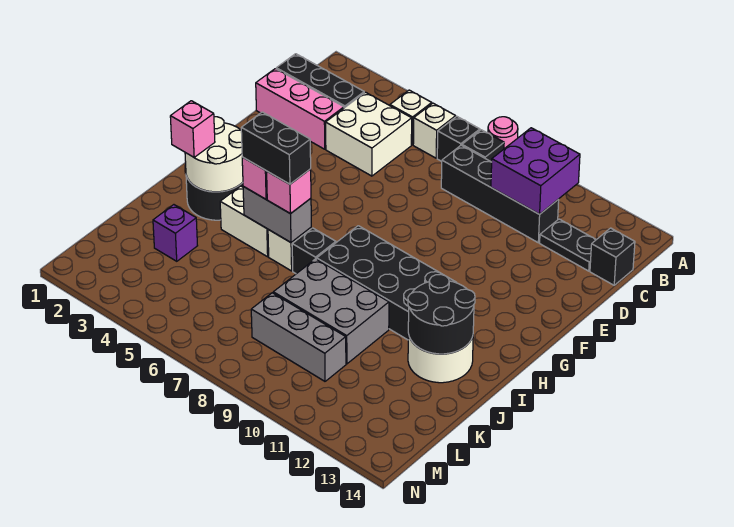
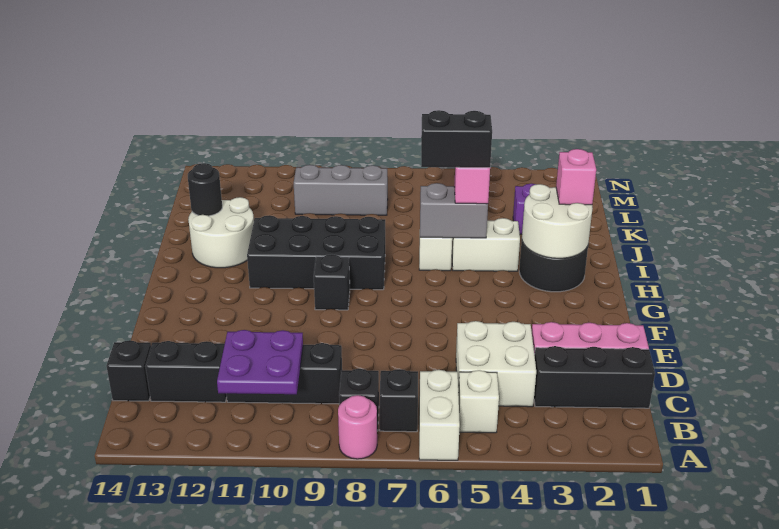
white 1x1 brick [413,103,456,158] -> white 1x2 brick [419,370,460,460]
purple 2x2 brick [491,128,580,214] -> purple 2x2 plate [217,330,303,394]
black 1x4 brick [441,145,559,243] -> black 1x3 brick [226,343,342,404]
black 1x2 plate [540,219,596,271] -> black 1x2 brick [146,341,227,402]
pink 1x1 brick [267,169,311,214] -> none
black 1x1 brick [292,228,336,274] -> black 1x1 brick moved to [314,254,350,310]
black 2x2 round brick [408,274,475,354] -> black 1x1 round brick [188,163,222,216]
grey 2x3 brick [273,259,389,364] -> none

